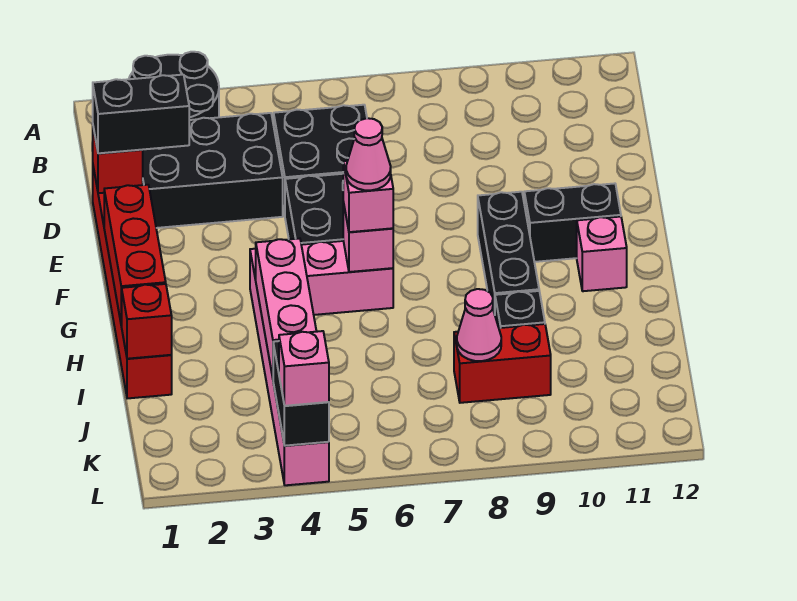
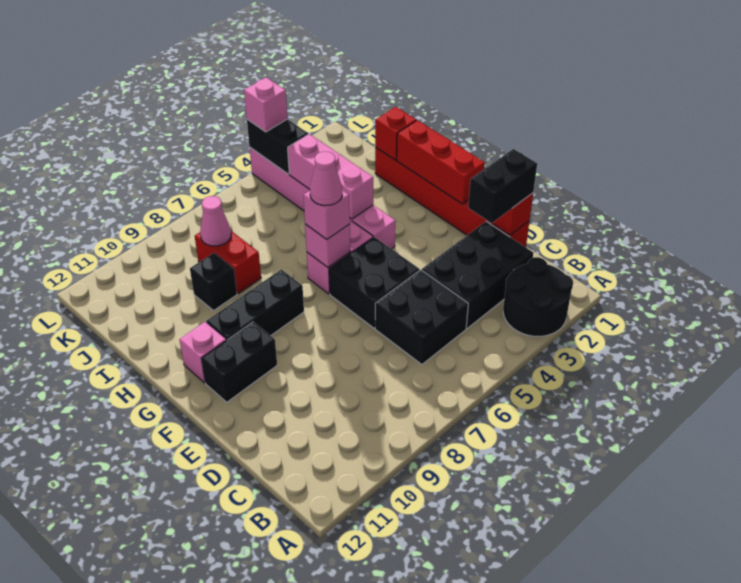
black 1x3 brick [478,192,539,314] -> black 1x3 brick turned to [206,269,304,341]
red 1x2 brick [454,324,551,403] -> red 1x2 brick turned to [195,231,261,294]

